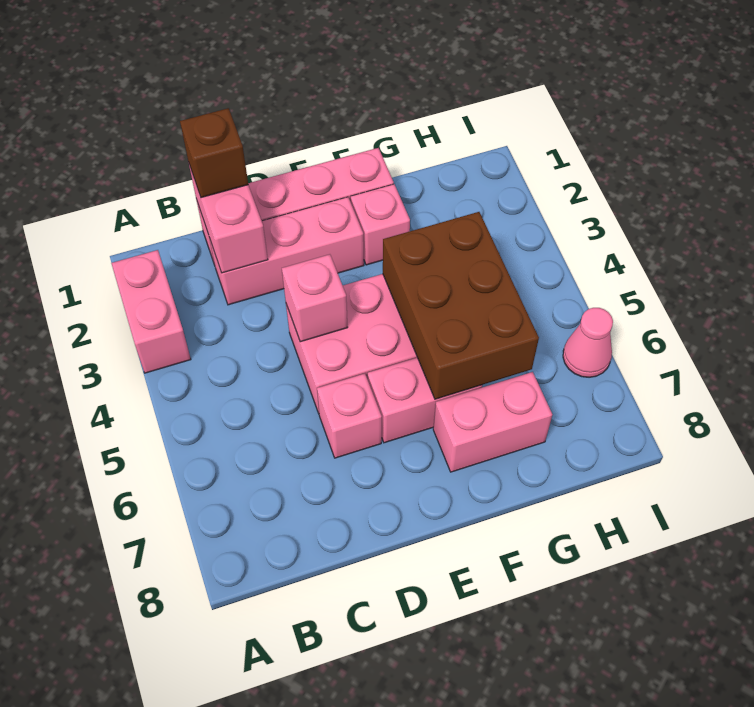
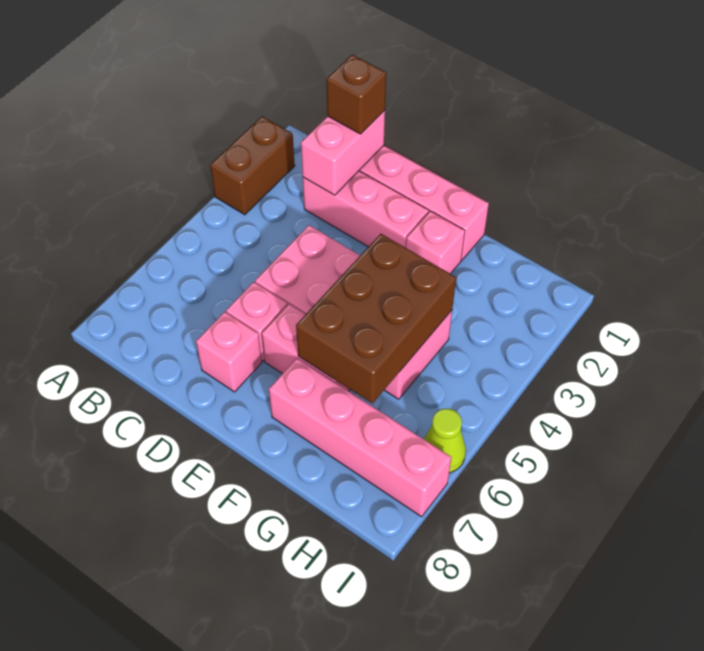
pink 1x2 brick [111,250,191,373] -> brown 1x2 brick [210,116,295,215]
pink 1x1 brick [282,254,348,342] -> pink 1x1 brick moved to [196,312,262,392]
pink 1x2 brick [433,372,552,472] -> pink 1x4 brick [269,358,451,517]
pink 1x1 cone [563,308,613,377] -> lime 1x1 cone [424,409,466,473]

